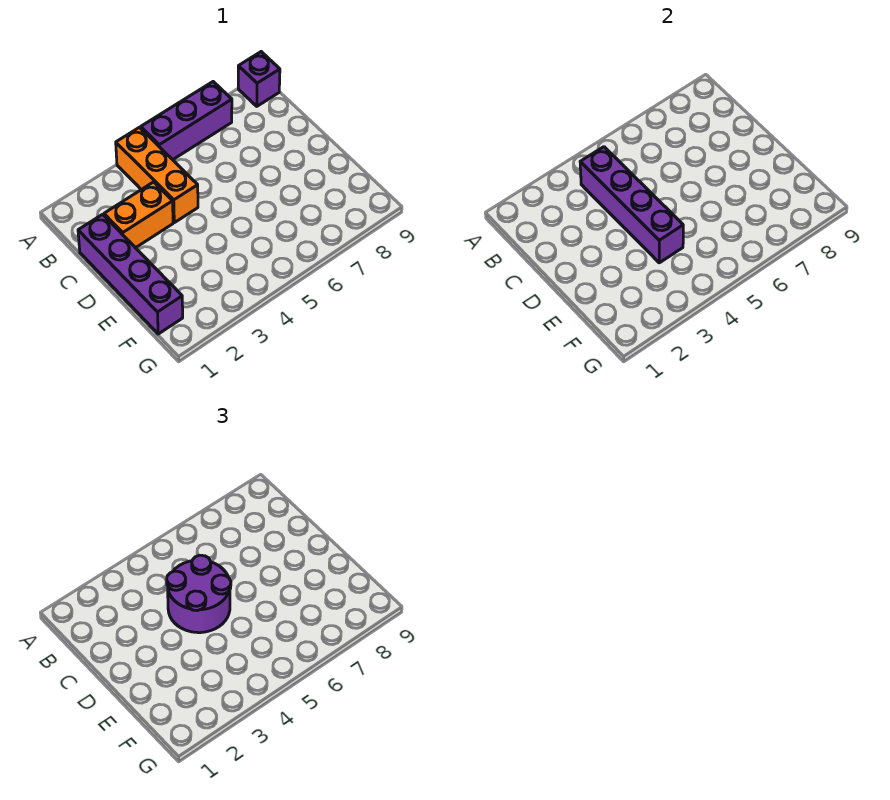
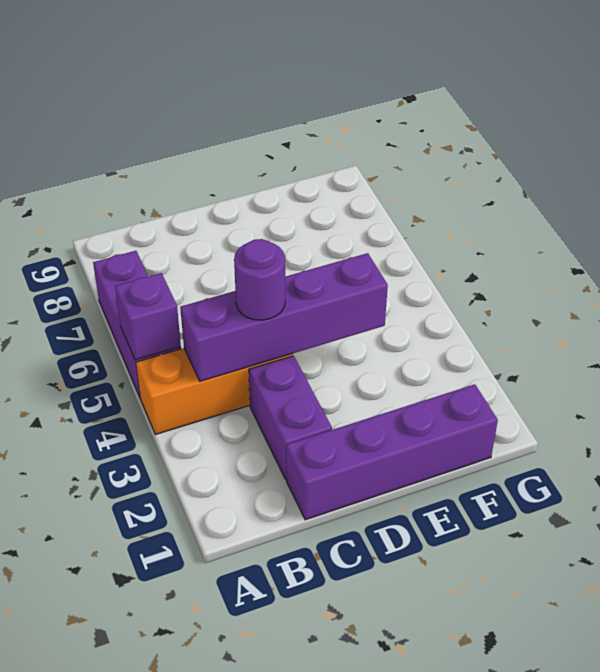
purple 1x1 brick [238,52,280,106] -> purple 1x1 brick moved to [115,273,181,360]
orange 1x2 brick [104,182,173,248] -> purple 1x2 brick [249,356,332,480]
purple 2x2 round brick [167,555,231,633] -> purple 1x1 round brick [234,239,285,320]

